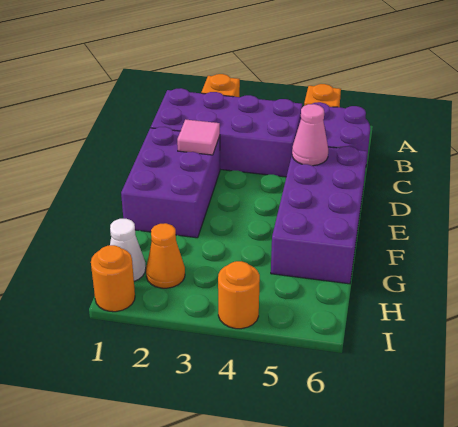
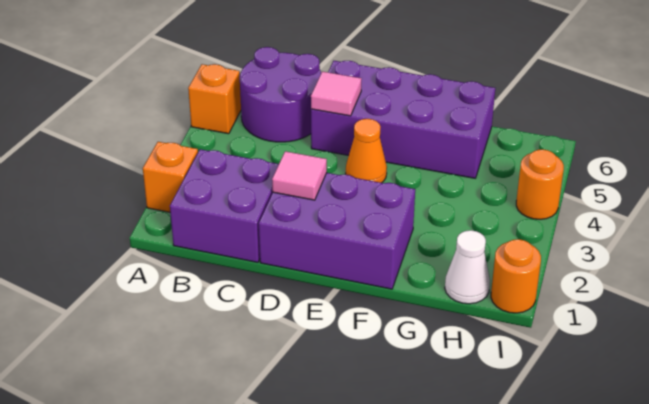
purple 2x4 brick [151,88,302,177] -> purple 2x2 brick [170,149,279,262]
pink 1x1 cone [292,104,328,166] -> pink 1x1 tile [311,71,362,116]
orange 1x1 cone [146,223,185,288] -> orange 1x1 cone moved to [346,119,387,183]

